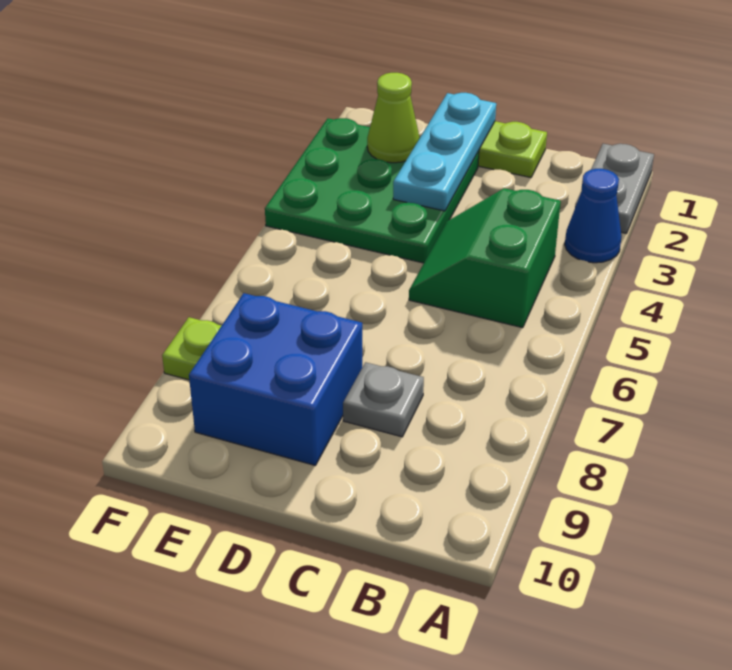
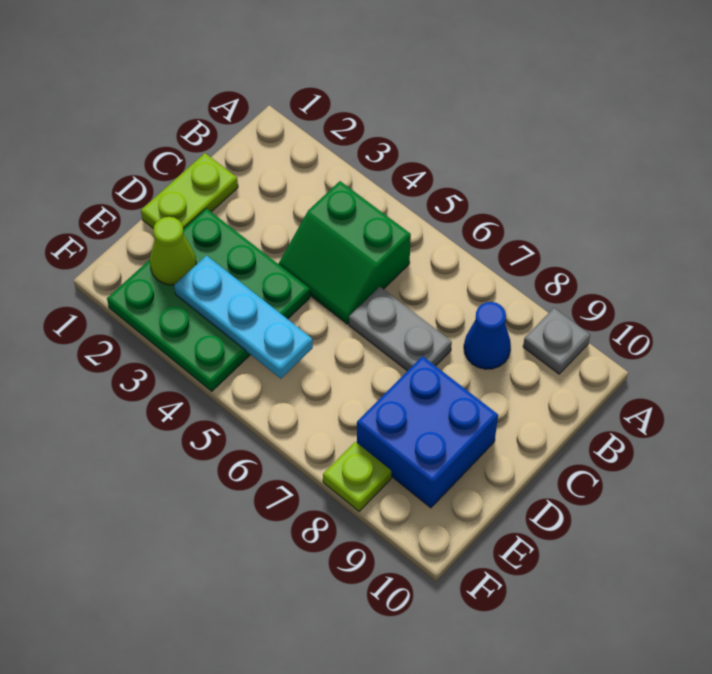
grey 1x2 plate [575,144,654,233] -> grey 1x2 plate moved to [349,287,452,371]
blue 1x1 cone [565,169,622,263] -> blue 1x1 cone moved to [464,302,511,369]
grey 1x1 plate [343,362,424,437] -> grey 1x1 plate moved to [523,308,590,374]
cyan 1x3 plate [393,93,496,211] -> cyan 1x3 plate moved to [174,256,313,379]

